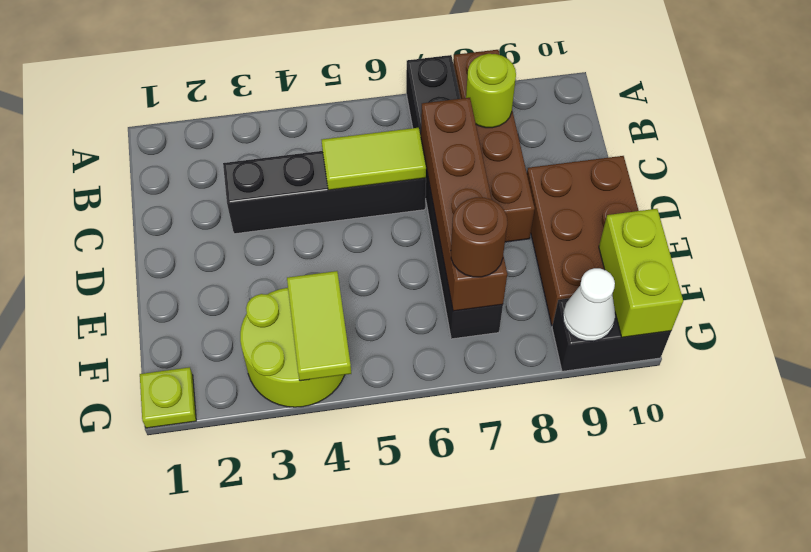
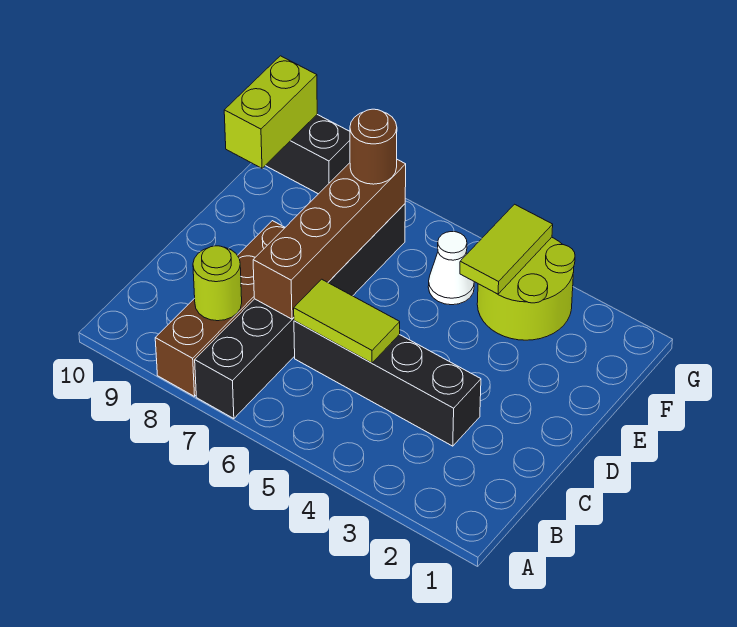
brown 2x3 brick [527,156,639,325] -> none
lime 1x1 plate [140,367,196,428] -> none
white 1x1 cone [563,268,615,341] -> white 1x1 cone moved to [428,232,474,305]

